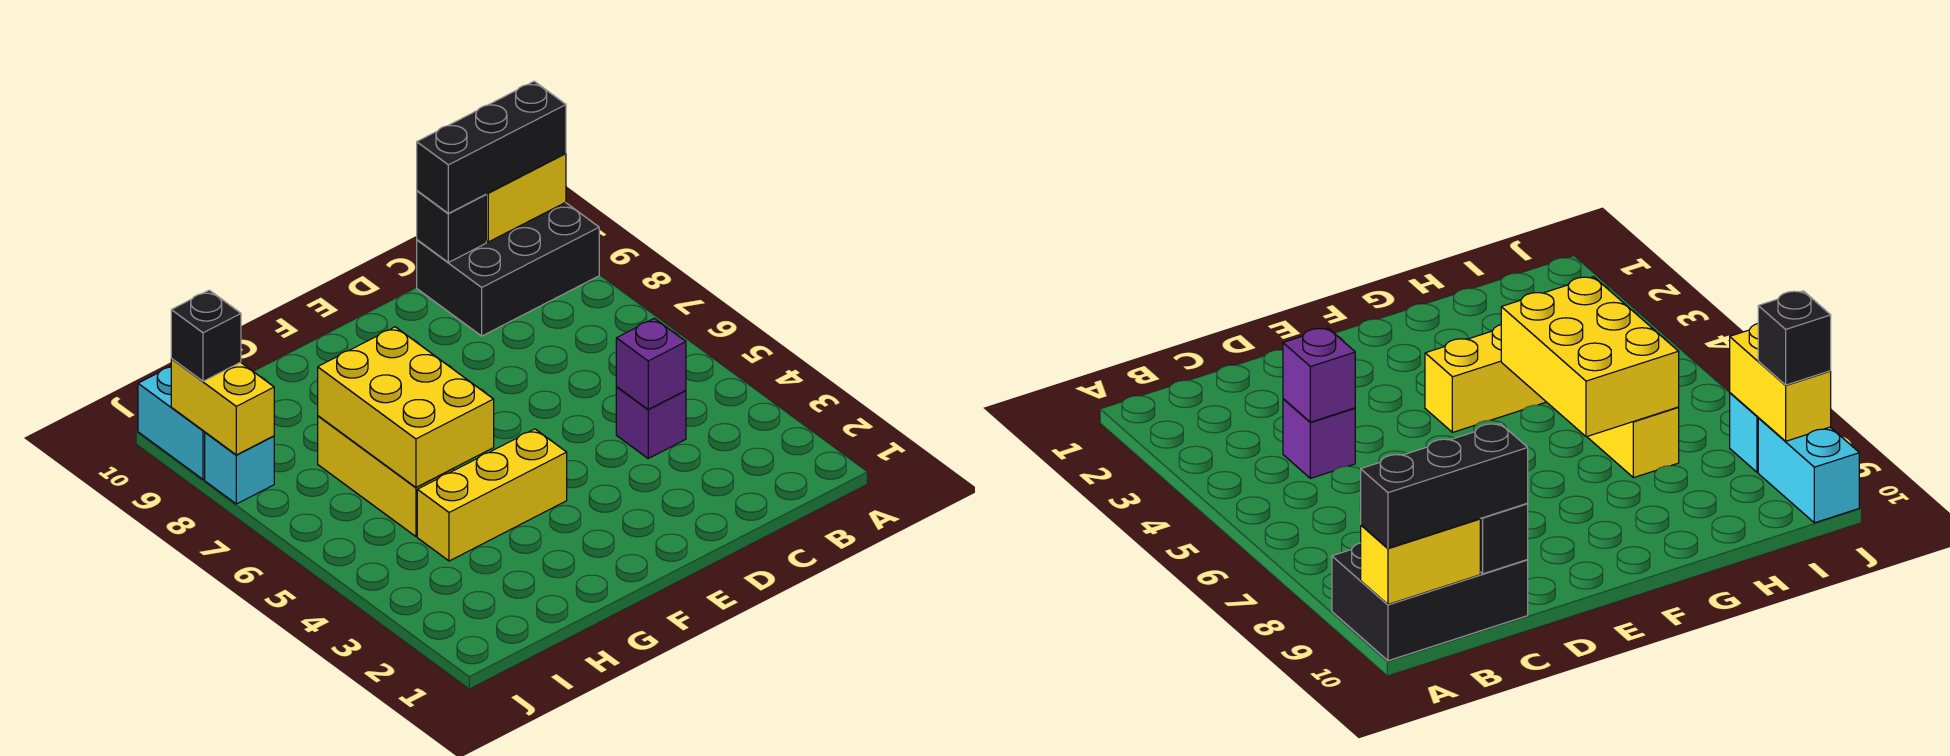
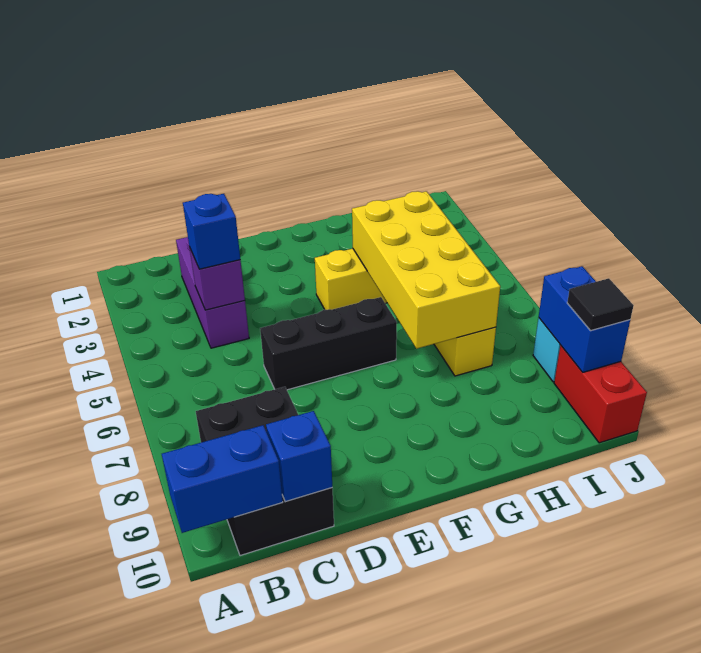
black 2x3 brick [417,202,599,336] -> black 2x3 brick turned to [196,387,334,556]
yellow 1x2 brick [486,154,566,242] -> blue 1x2 brick [162,425,283,533]
black 1x3 brick [417,81,566,213] -> black 1x3 brick moved to [260,297,397,390]
purple 1x1 brick [616,387,686,458] -> purple 1x3 brick [176,237,249,348]
none -> blue 1x1 brick [183,194,240,269]
black 1x1 brick [417,191,486,262] -> blue 1x1 brick [266,411,332,502]
yellow 2x3 brick [318,327,494,487] -> yellow 2x4 brick [352,191,500,349]
yellow 1x2 brick [171,359,274,455] -> blue 1x2 brick [539,266,630,372]
cyan 1x2 brick [138,367,205,479] -> red 1x2 brick [554,345,647,443]
black 1x1 brick [171,290,241,381] -> black 1x1 tile [567,278,634,331]

